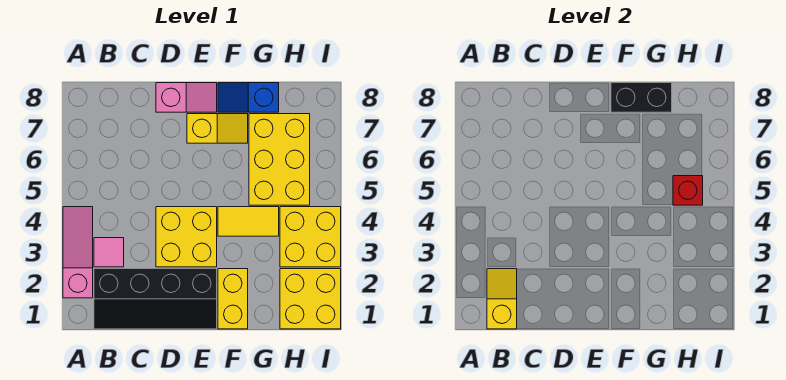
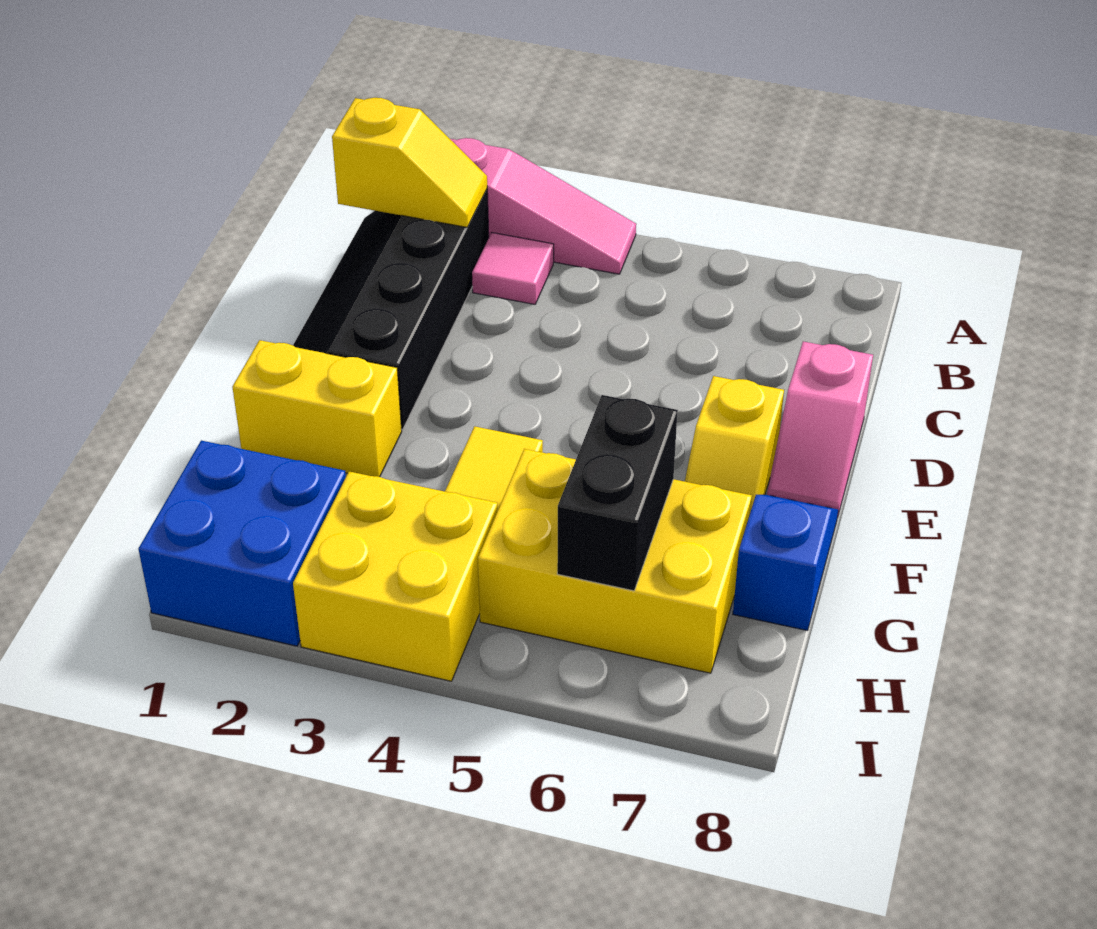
yellow 2x2 brick [156,207,217,267] -> none
black 1x2 brick [611,83,672,112] -> black 1x2 brick moved to [557,395,678,591]
yellow 2x2 brick [280,269,341,329] -> blue 2x2 brick [138,440,346,646]
red 1x1 brick [673,176,703,205] -> none

